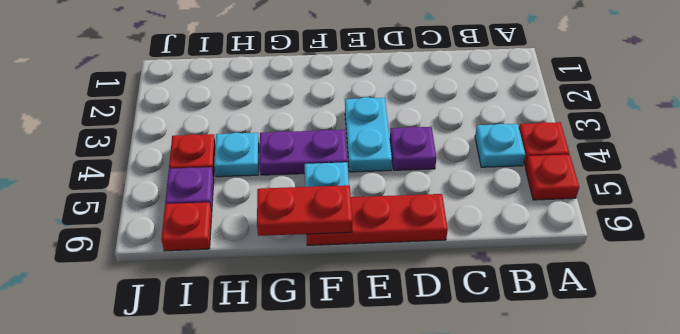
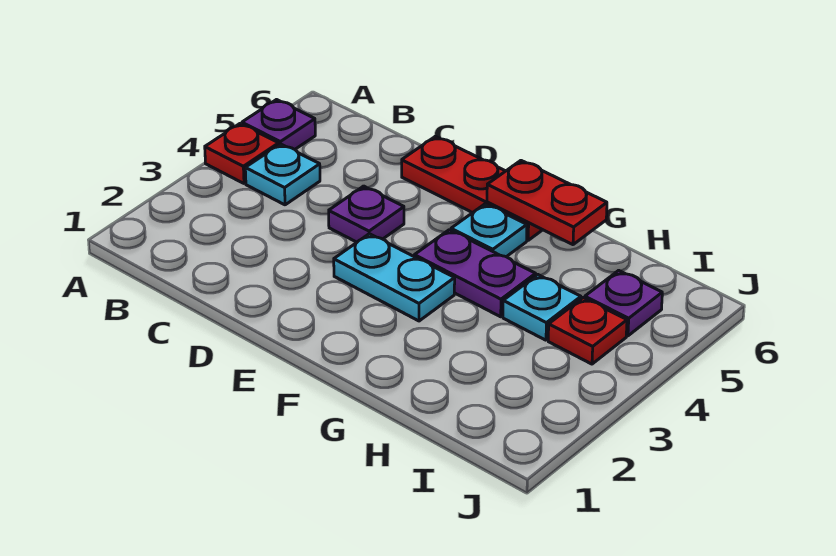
red 1x1 plate [525,155,579,200] -> purple 1x1 plate [242,100,315,149]
cyan 1x2 plate [345,97,392,172] -> cyan 1x2 plate turned to [334,234,455,321]
red 1x1 plate [161,202,212,251] -> none

